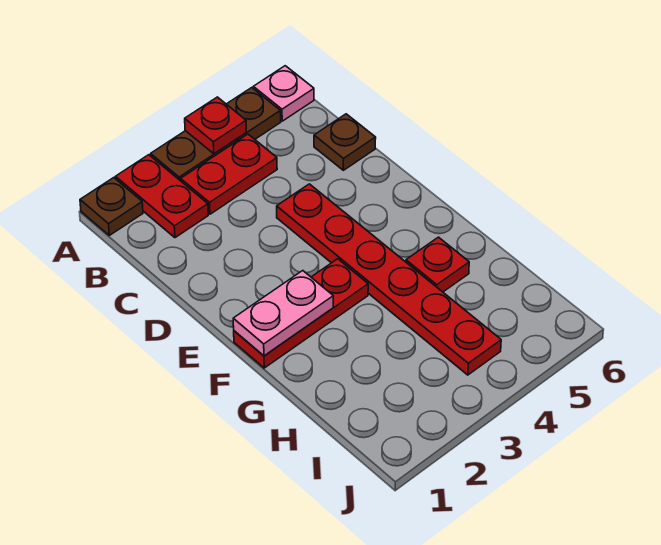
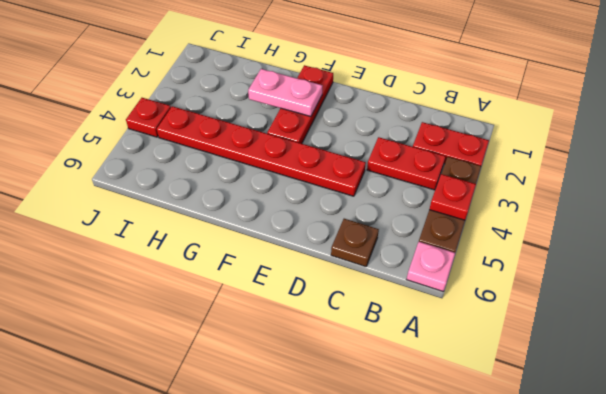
brown 1x1 plate [80,178,143,235] -> none
red 1x2 plate [181,134,277,214] -> red 1x2 plate turned to [367,137,446,190]
pink 1x2 plate [233,271,333,356] -> pink 1x2 plate turned to [248,69,322,117]
red 1x1 plate [406,237,469,292] -> red 1x1 plate moved to [126,98,171,137]

